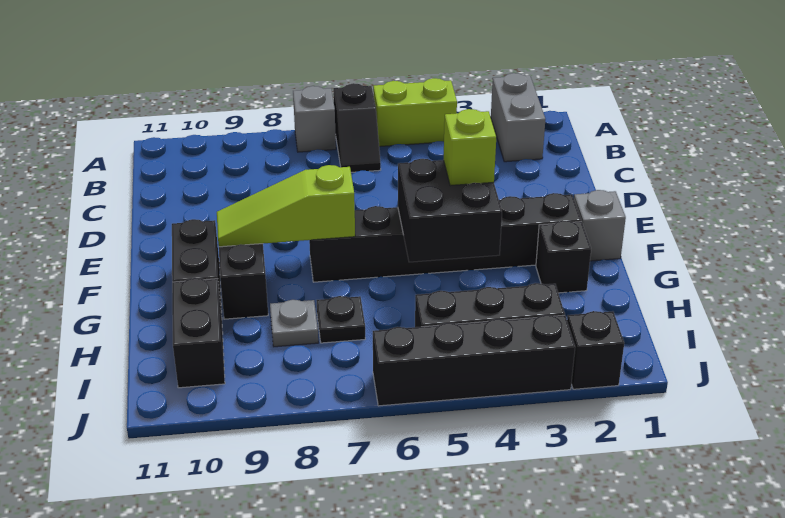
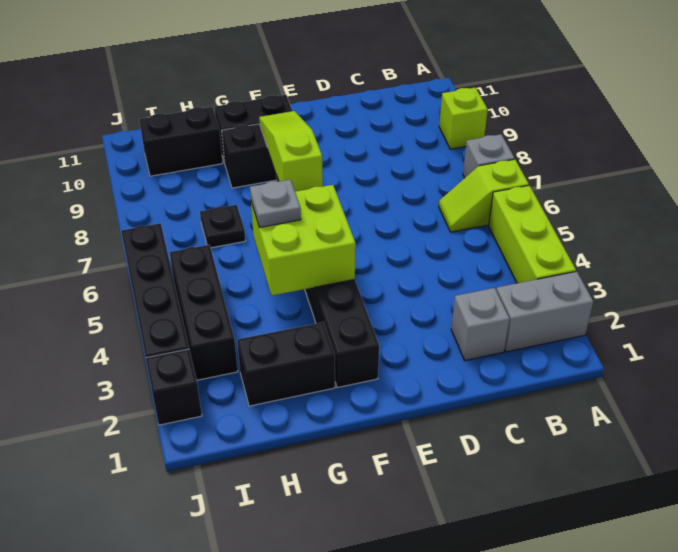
lime 1x2 brick [373,78,457,147] -> lime 1x3 brick [489,185,576,283]
black 1x2 slope [333,83,381,172] -> lime 1x2 slope [439,159,529,232]
grey 1x1 brick [574,190,626,261] -> grey 1x1 brick moved to [451,288,509,361]
black 2x2 brick [398,159,502,262] -> lime 2x2 brick [251,185,356,295]
lime 1x1 brick [444,109,496,186] -> lime 1x1 brick moved to [439,88,488,149]
black 1x1 brick [536,221,591,293] -> black 1x2 brick [237,322,335,406]
grey 1x1 plate [270,300,318,347] -> grey 1x1 plate moved to [250,179,301,228]

